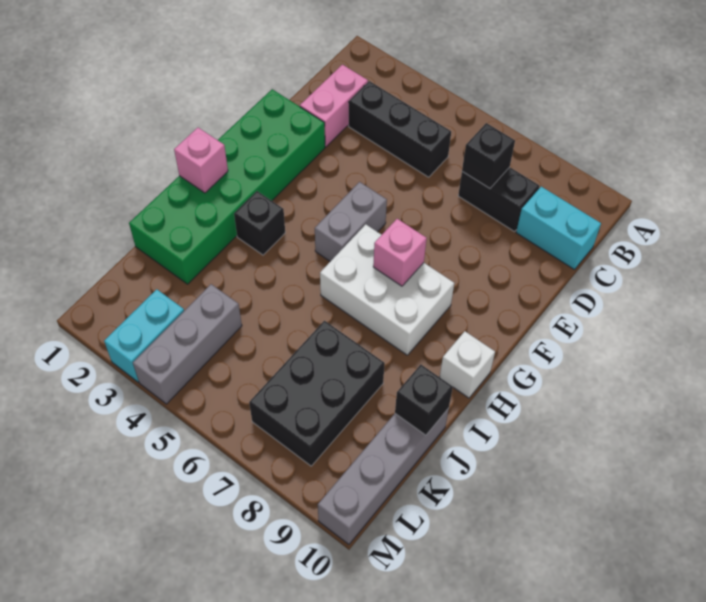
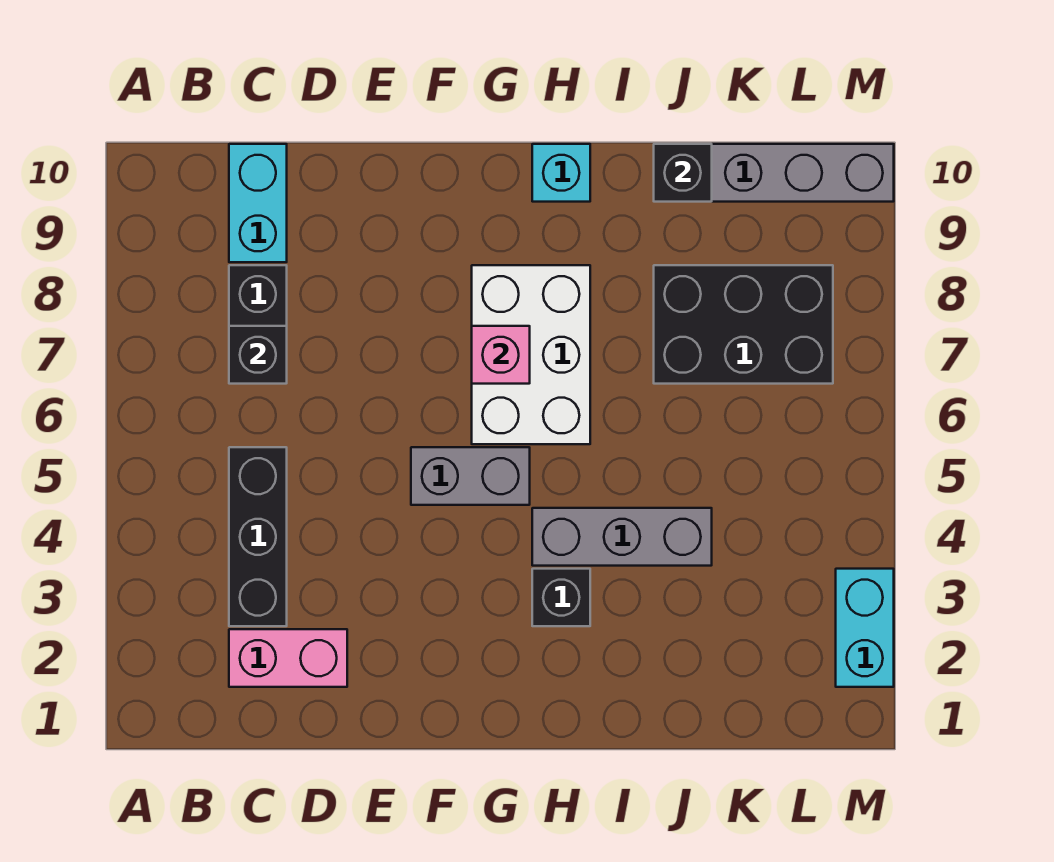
green 2x6 brick [129,89,325,284] -> none
pink 1x1 brick [174,128,228,193] -> none
white 1x1 brick [440,331,495,398] -> cyan 1x1 brick [532,144,590,202]
grey 1x3 brick [133,284,242,404] -> grey 1x3 brick moved to [532,508,712,566]
cyan 1x2 brick [104,289,184,382] -> cyan 1x2 brick turned to [836,569,894,687]

